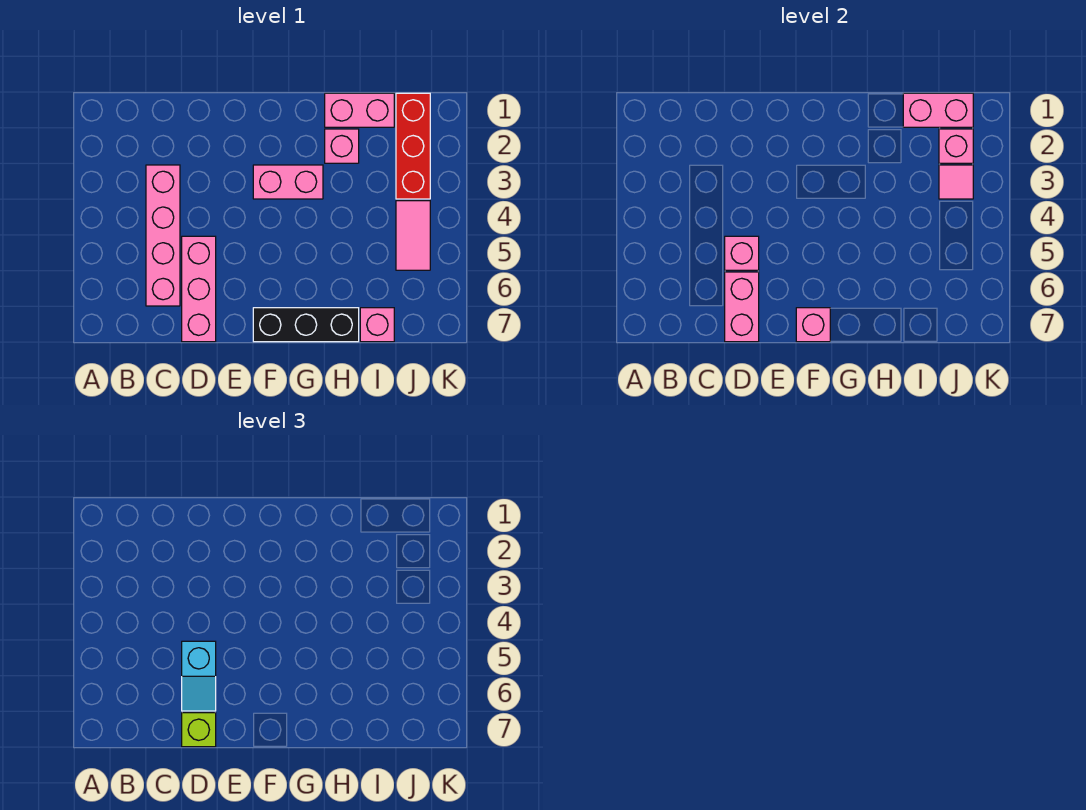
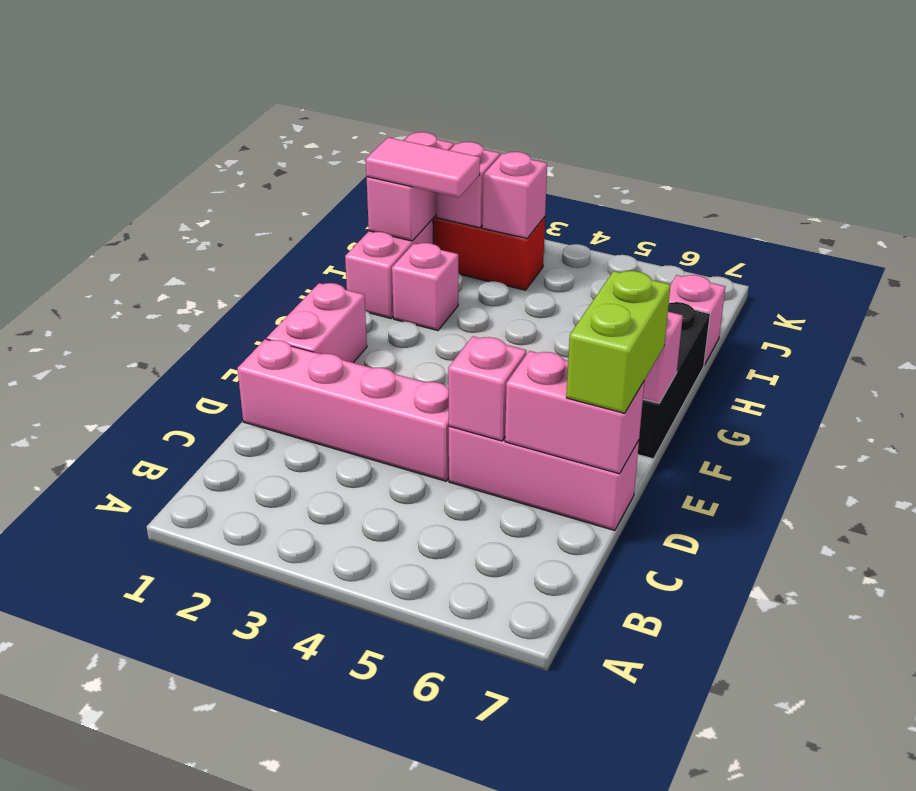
pink 1x4 brick [146,165,180,306] -> pink 1x4 brick moved to [237,339,449,481]
cyan 1x2 slope [182,641,216,711] -> none
lime 1x1 brick [182,713,216,747] -> lime 1x2 brick [566,271,671,413]
pink 1x2 brick [253,165,323,199] -> pink 1x2 brick moved to [267,283,367,363]
pink 1x1 tile [939,165,973,199] -> pink 1x1 brick [482,152,547,238]
pink 1x2 tile [396,201,430,270] -> pink 1x2 tile moved to [366,137,480,197]

